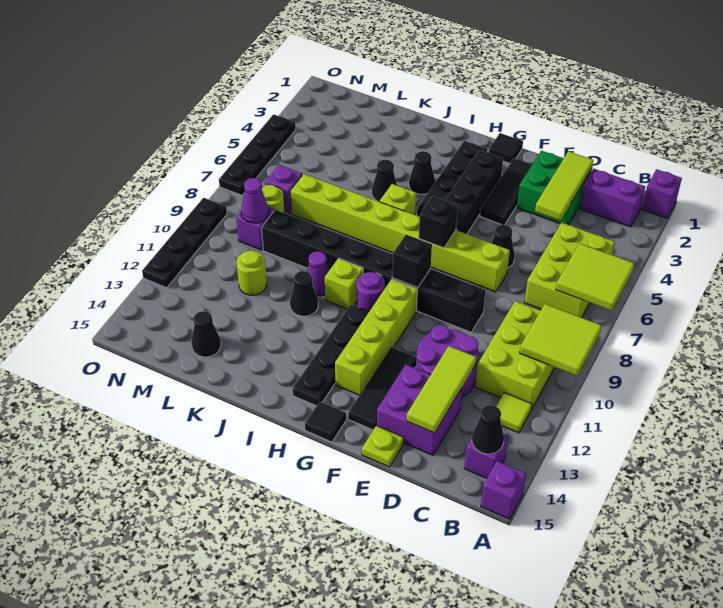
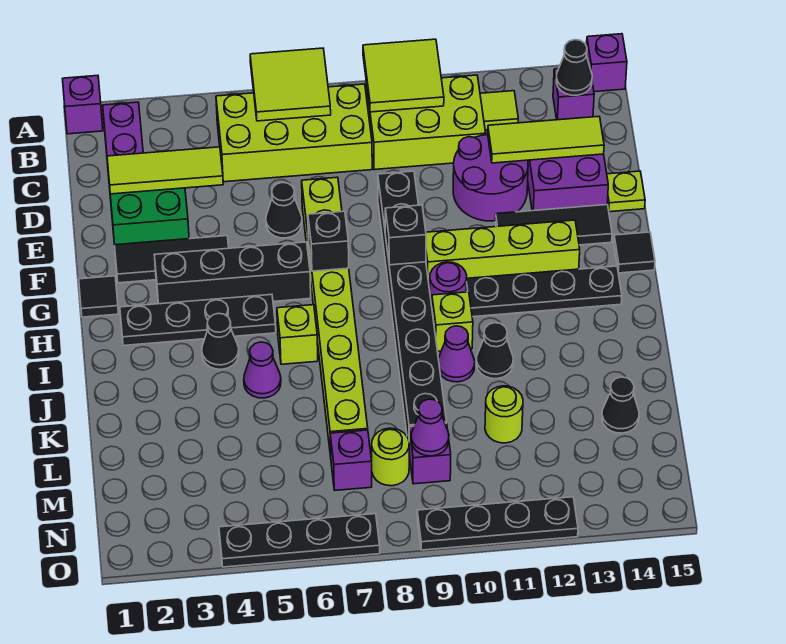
lime 2x3 brick [524,223,615,318] -> lime 2x4 brick [216,84,372,182]
black 1x1 cone [372,160,397,202] -> purple 1x1 cone [244,342,281,398]

